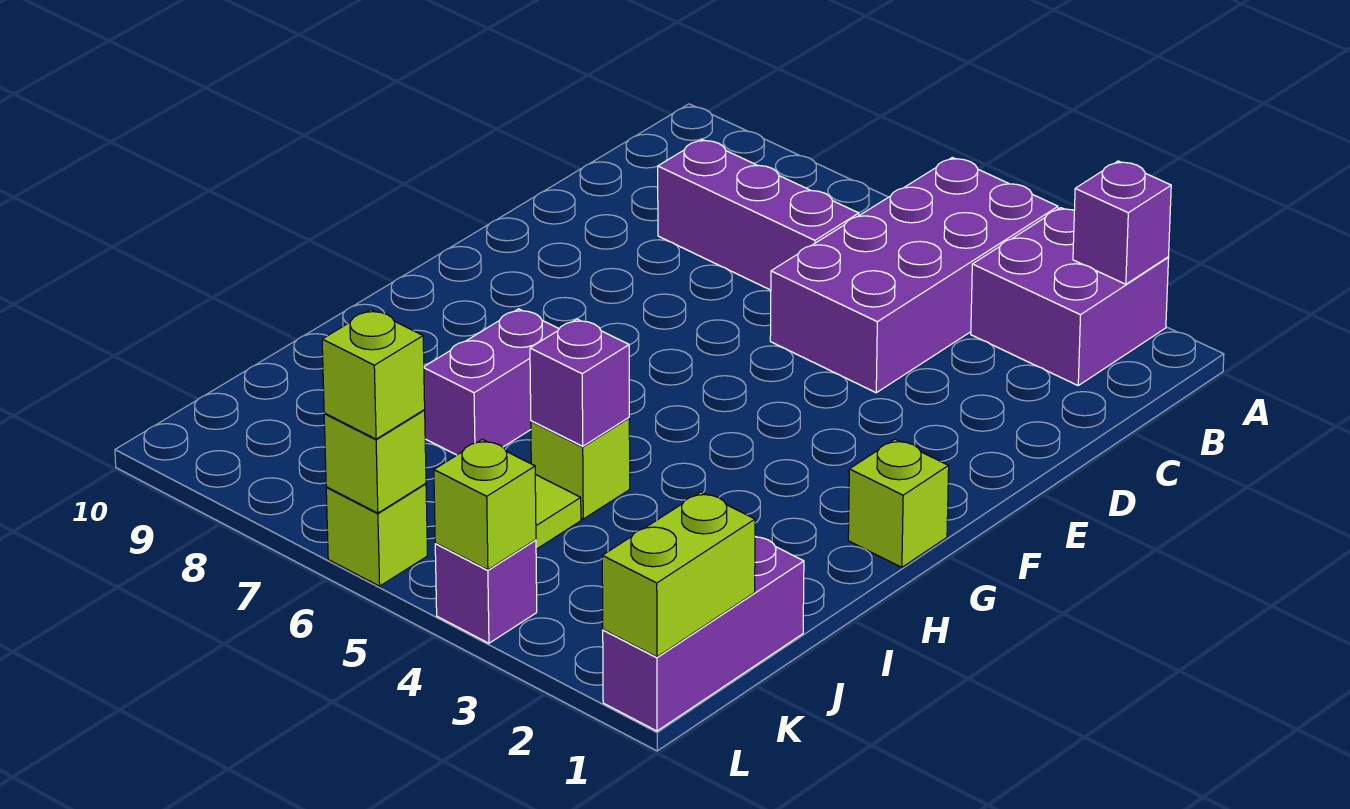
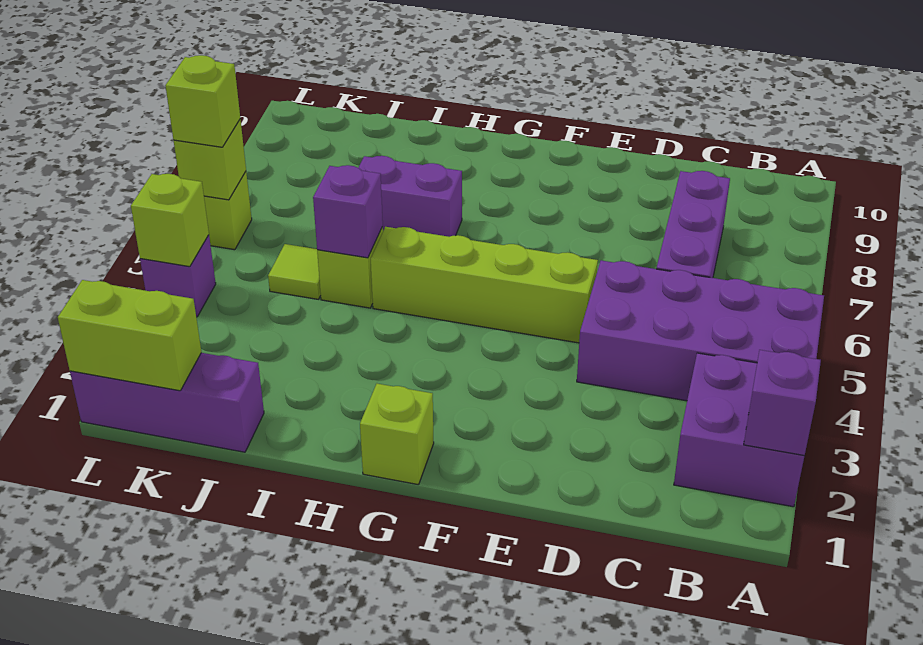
none -> lime 1x4 brick [371,227,598,343]

